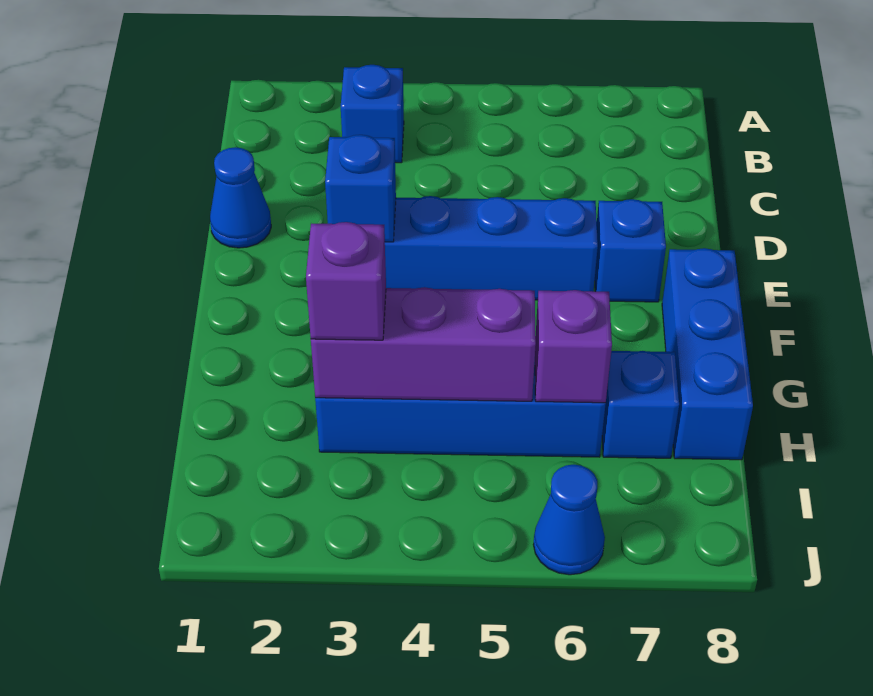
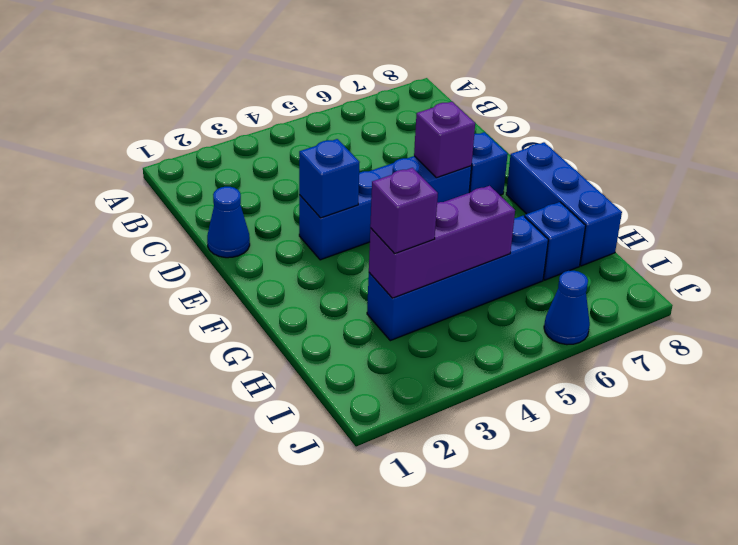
blue 1x1 brick [341,65,404,163] -> none
purple 1x1 brick [535,290,612,403] -> purple 1x1 brick moved to [414,102,475,178]

